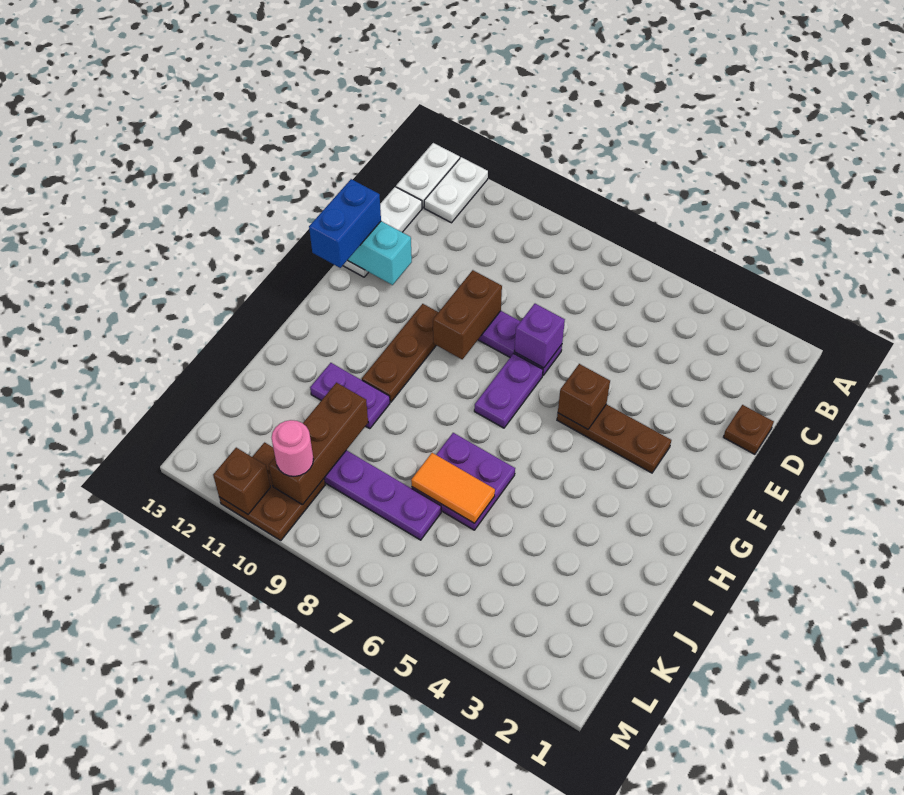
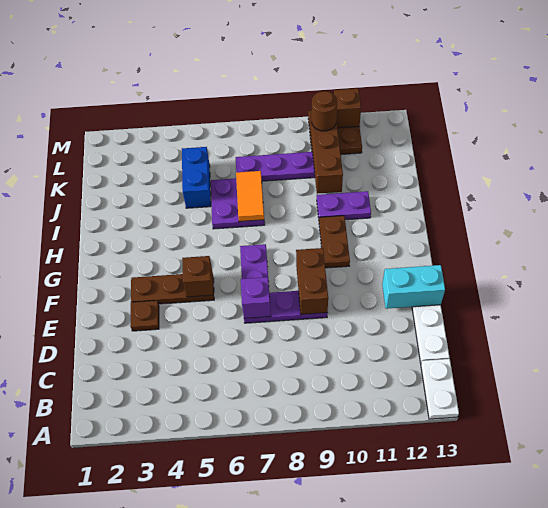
white 1x2 plate [424,157,488,223] -> none
brown 1x1 plate [724,405,774,454] -> brown 1x1 plate moved to [130,301,159,331]
blue 1x2 brick [309,179,381,268] -> blue 1x2 brick moved to [182,147,211,208]
brown 1x3 plate [362,304,438,402] -> brown 1x2 plate [319,216,350,268]
orange 1x2 tile [411,453,495,523] -> orange 1x2 tile turned to [236,171,264,222]
pink 1x1 round brick [272,420,314,476] -> brown 1x1 round brick [312,91,337,131]

